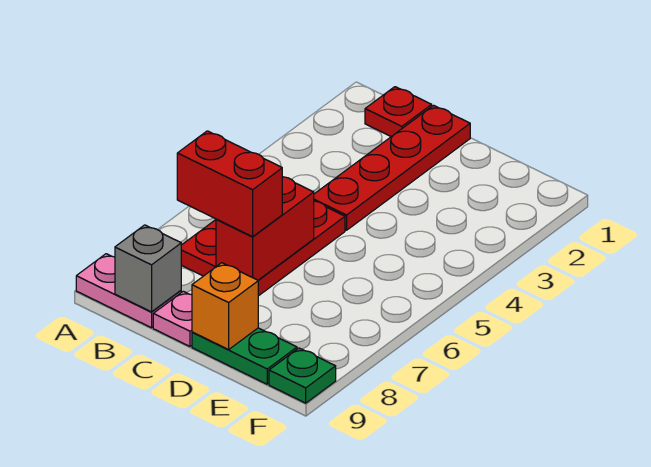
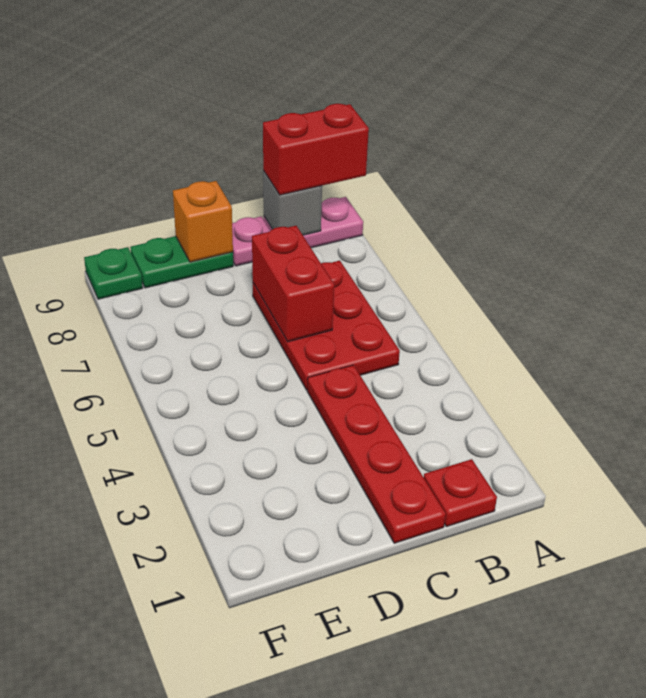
red 1x2 brick [177,131,282,237] -> red 1x2 brick moved to [263,104,369,195]

